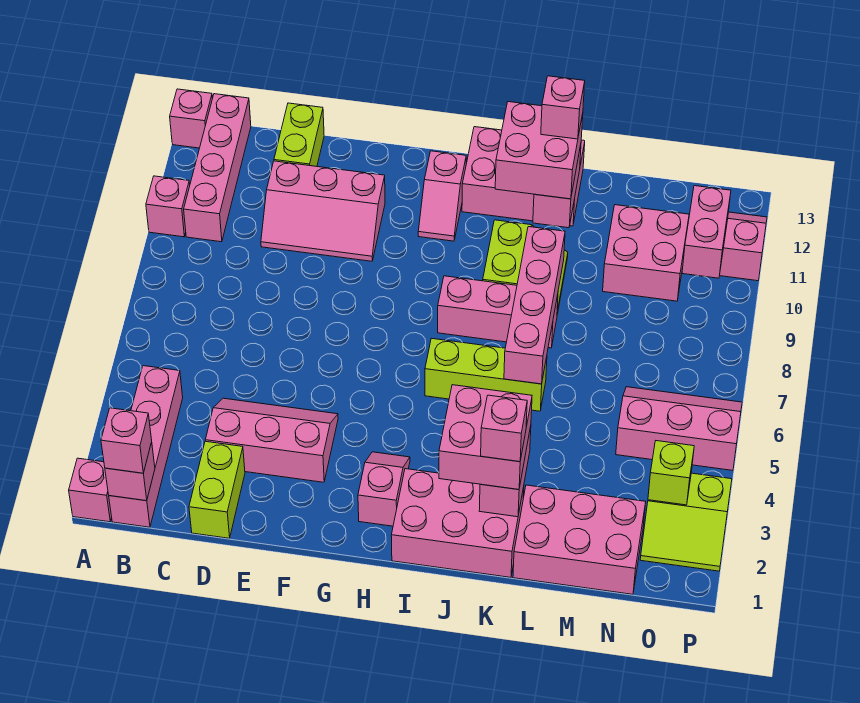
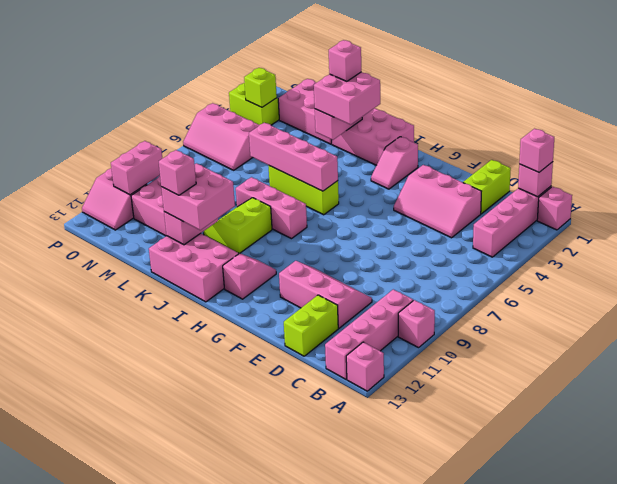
pink 1x4 brick [504,227,565,384] -> pink 1x4 brick turned to [249,123,338,191]

